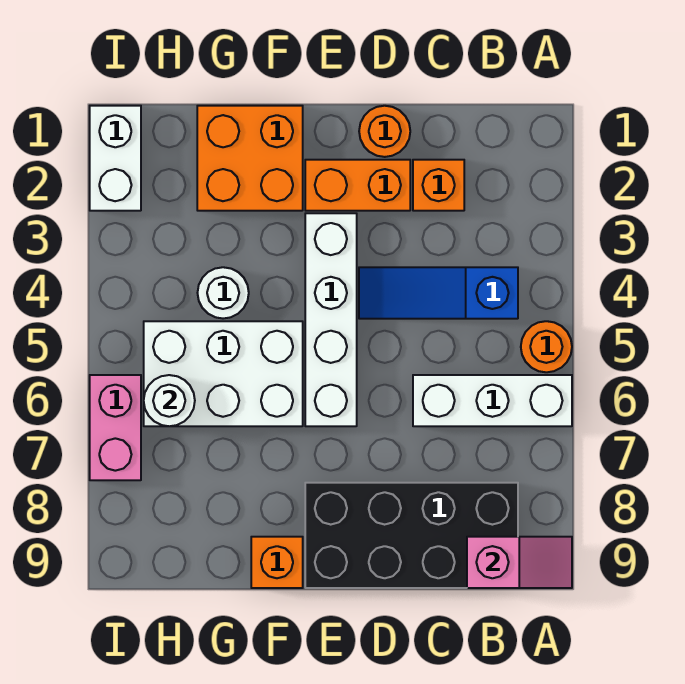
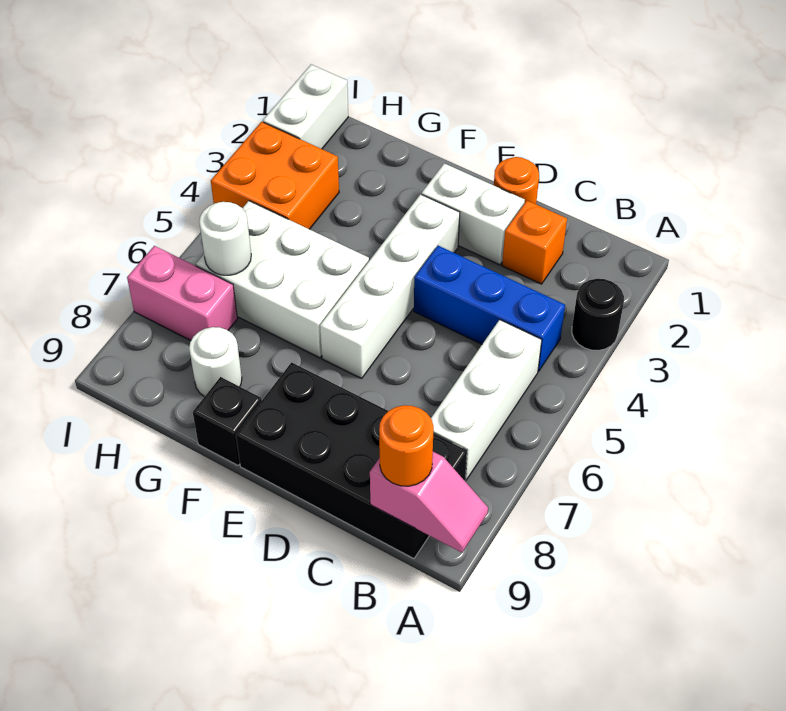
none -> black 1x1 round brick [572,279,624,351]
orange 1x1 round brick [521,321,572,372] -> orange 1x1 round brick moved to [379,405,434,486]
white 1x3 brick [413,375,572,426] -> white 1x3 brick turned to [431,320,542,480]
blue 1x3 slope [359,267,518,319] -> blue 1x3 brick [414,246,565,371]
orange 1x2 brick [305,160,410,211] -> white 1x2 brick [422,163,525,265]
orange 2x2 brick [197,106,303,211] -> orange 2x2 brick moved to [211,122,339,229]
orange 1x1 brick [251,537,303,588] -> black 1x1 brick [193,377,262,465]
white 1x1 round brick [198,267,249,319] -> white 1x1 round brick moved to [189,327,242,397]
pink 1x2 brick [90,375,141,480] -> pink 1x2 brick turned to [127,246,237,340]

